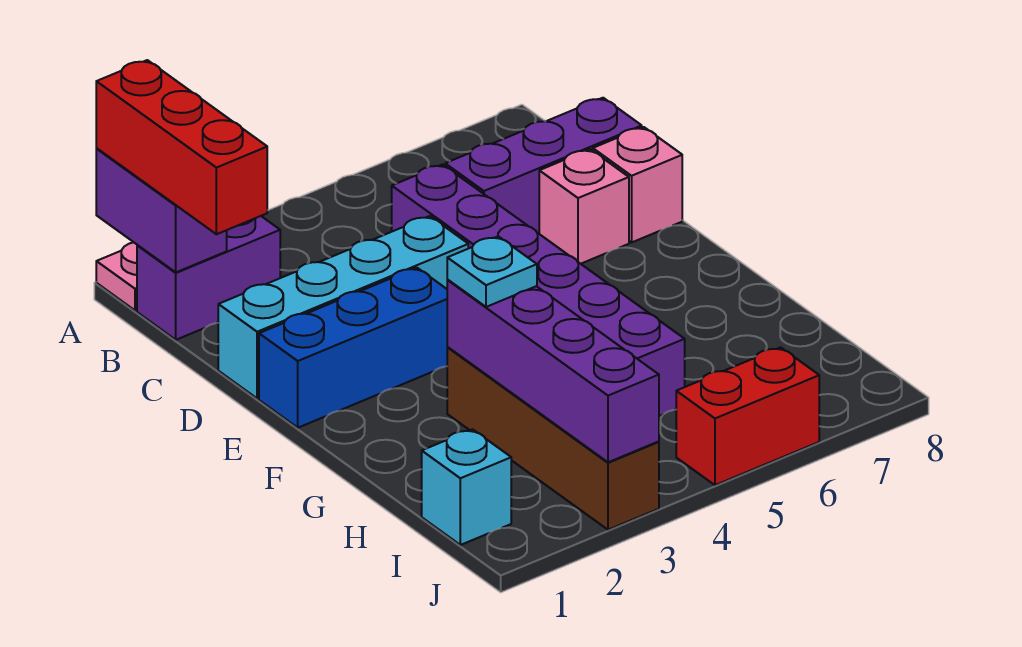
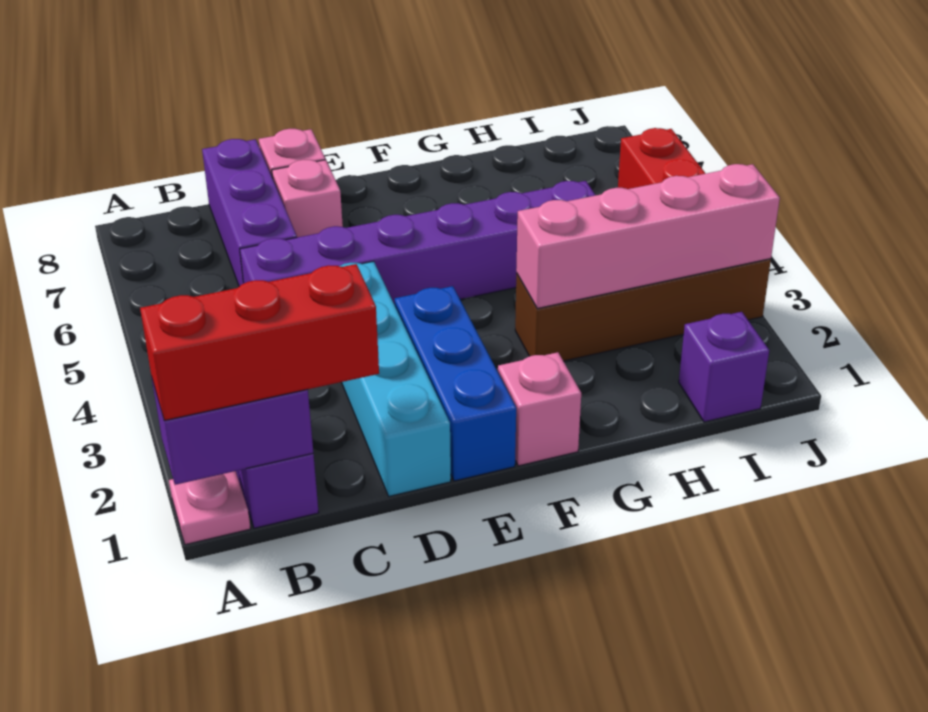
none -> pink 1x1 brick [498,352,581,466]
purple 1x4 brick [447,280,659,462] -> pink 1x4 brick [516,164,780,309]
cyan 1x1 plate [447,236,537,307] -> none
cyan 1x1 brick [422,429,511,545] -> purple 1x1 brick [679,312,769,422]

